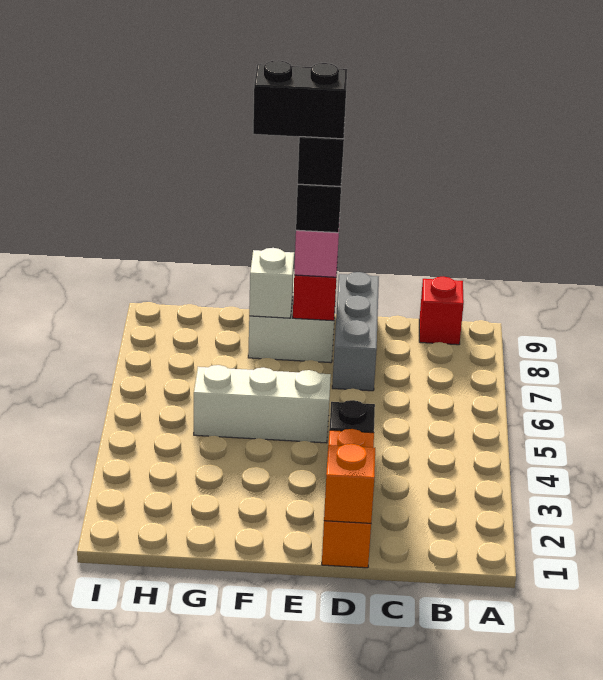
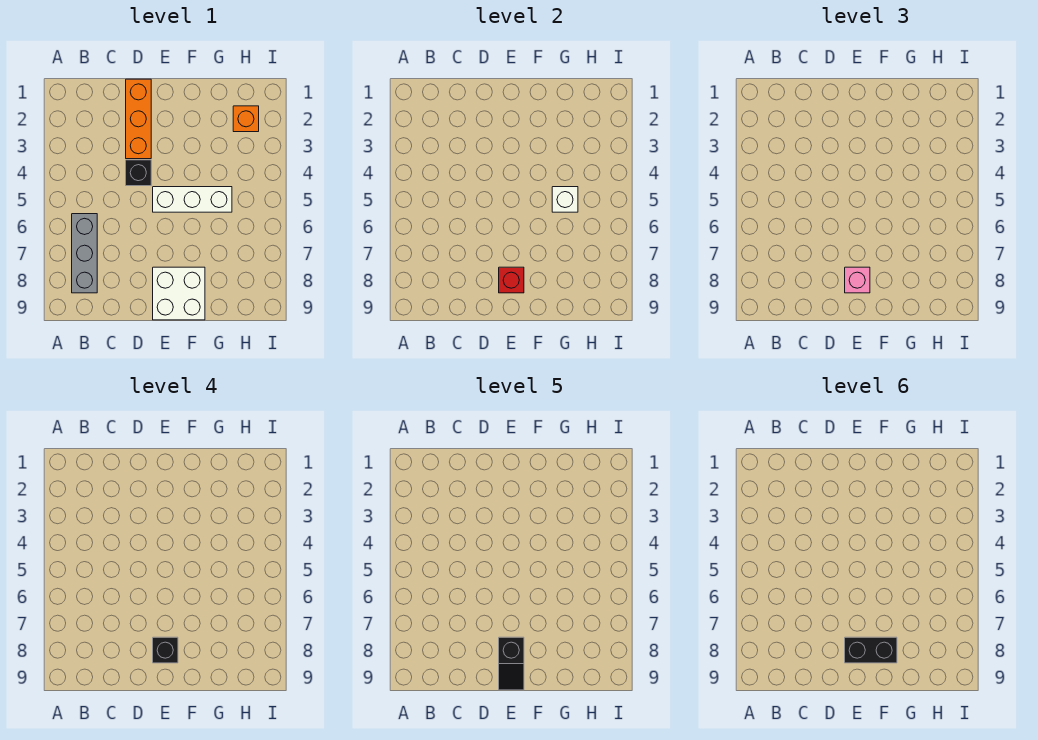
red 1x1 brick [419,277,464,345] -> none
orange 1x1 brick [324,444,375,523] -> orange 1x1 brick moved to [233,106,259,132]
grey 1x3 brick [332,272,379,391] -> grey 1x3 brick moved to [72,214,97,293]
white 1x1 brick [249,248,294,318] -> white 1x1 brick moved to [552,187,578,212]

